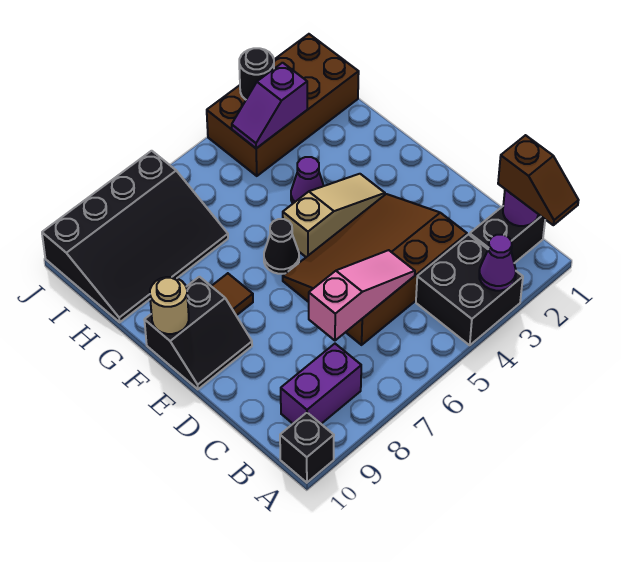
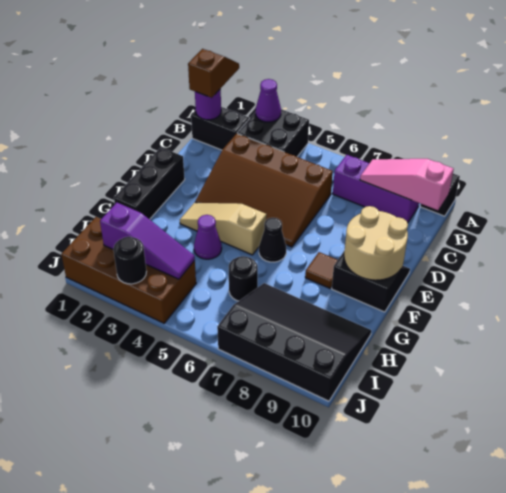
purple 1x2 brick [281,344,361,424] -> purple 1x3 brick [333,155,419,223]
pink 1x3 slope [309,250,415,340] -> pink 1x3 slope moved to [360,159,454,210]
none -> black 1x3 brick [114,147,185,219]
tan 1x1 round brick [150,277,189,334] -> tan 2x2 round brick [344,206,408,280]
none -> black 1x1 round brick [229,256,258,301]
purple 1x2 slope [232,63,307,148] -> purple 1x3 slope [100,203,195,279]

